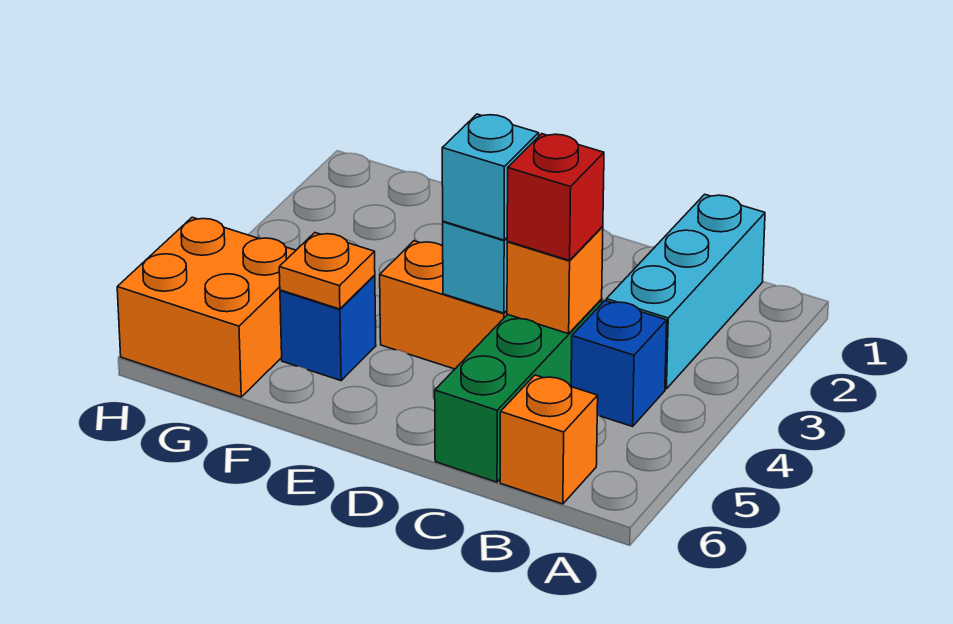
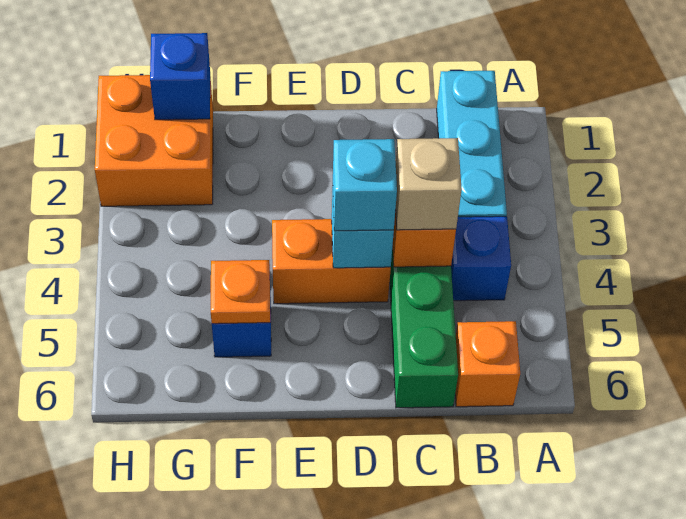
red 1x1 brick [507,134,604,260] -> tan 1x1 brick [396,138,462,230]
none -> blue 1x1 brick [150,33,210,120]
orange 2x2 brick [117,217,296,397] -> orange 2x2 brick moved to [95,75,213,206]

